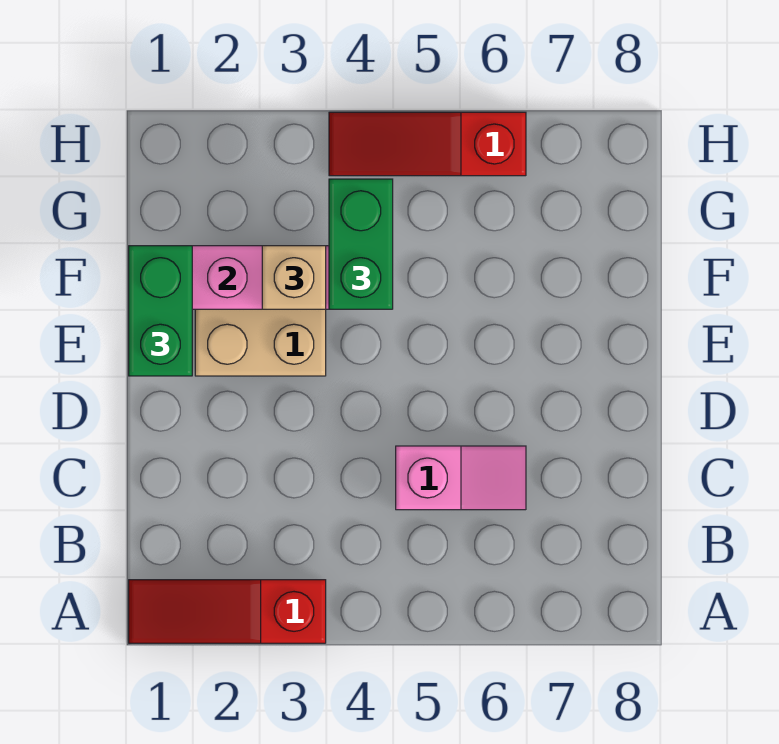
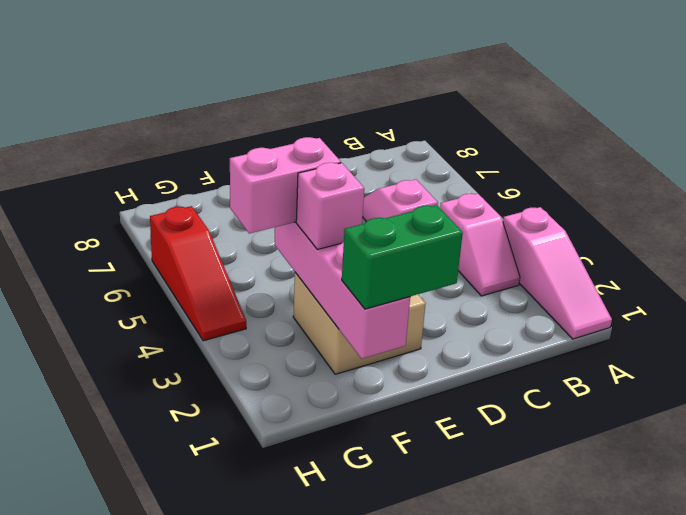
red 1x3 slope [129,580,326,643] -> pink 1x3 slope [503,207,612,339]
none -> pink 1x2 slope [440,194,520,296]
tan 1x1 brick [262,246,326,309] -> pink 1x1 brick [296,163,364,250]
green 1x2 brick [329,179,393,309] -> pink 1x2 brick [230,137,341,234]

